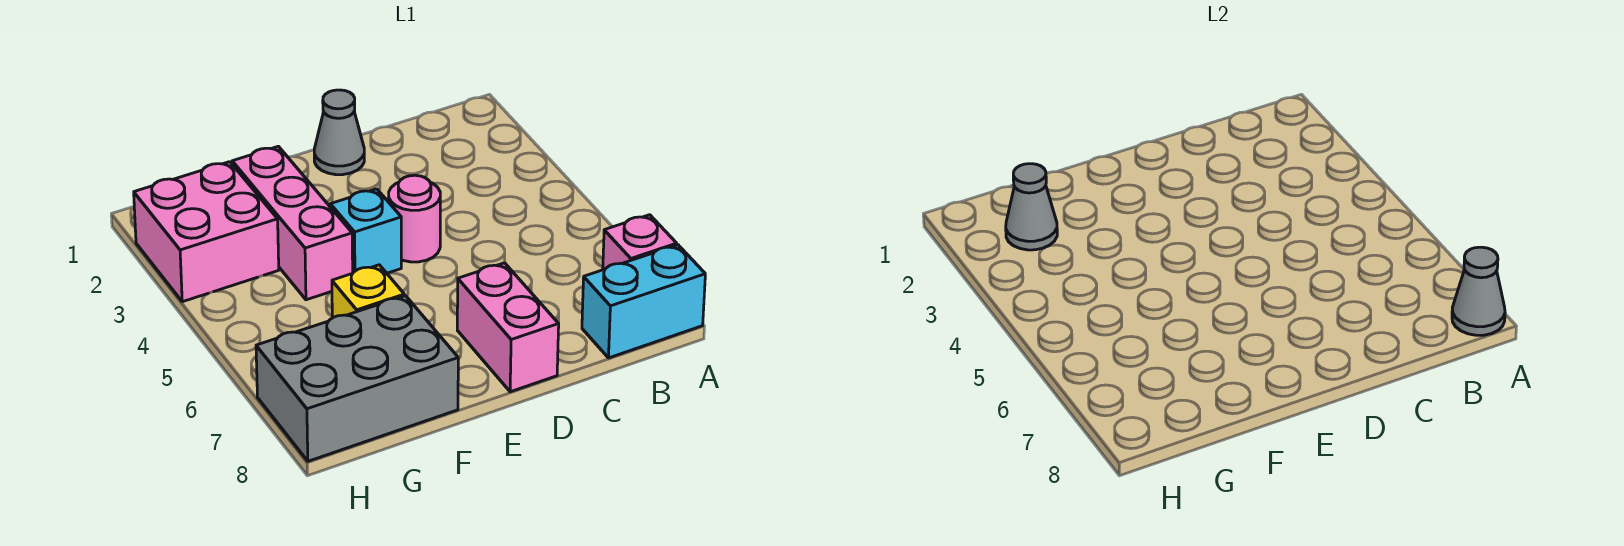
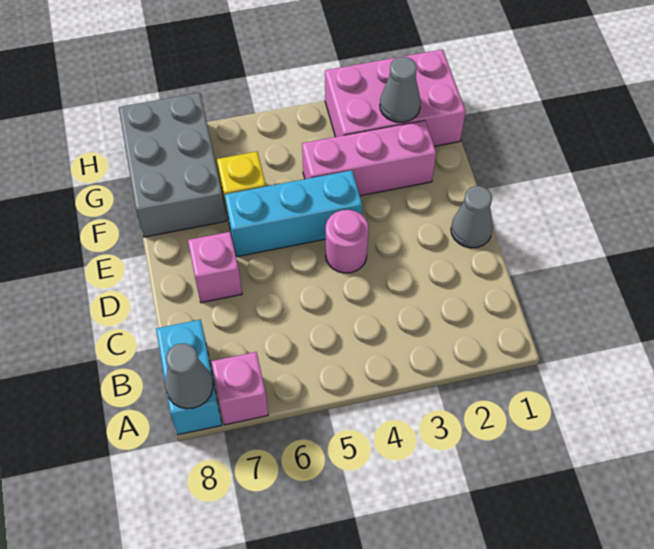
pink 1x2 brick [457,263,559,392] -> pink 1x1 brick [188,232,242,303]
cyan 1x1 brick [330,189,401,273] -> cyan 1x3 brick [225,170,362,257]
pink 2x2 brick [134,162,279,302] -> pink 2x3 brick [325,49,466,146]

